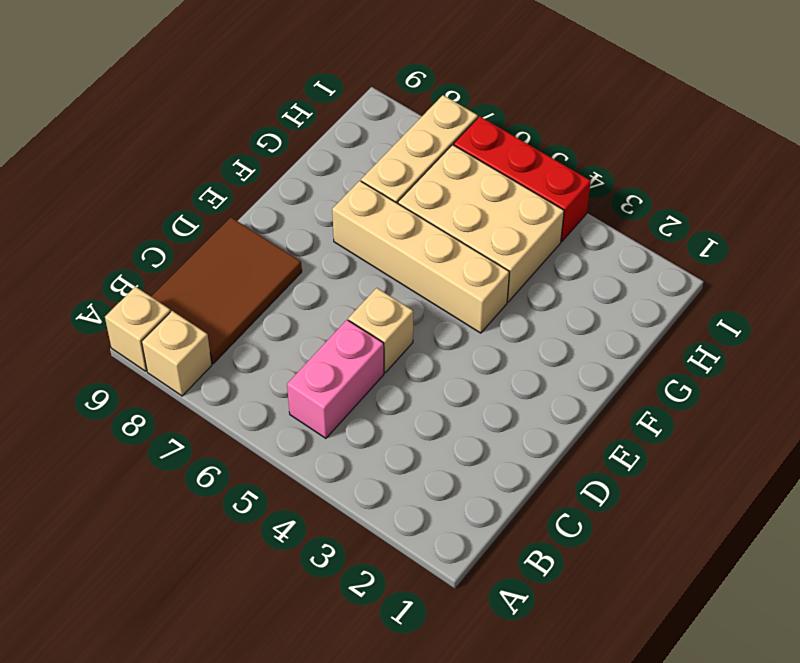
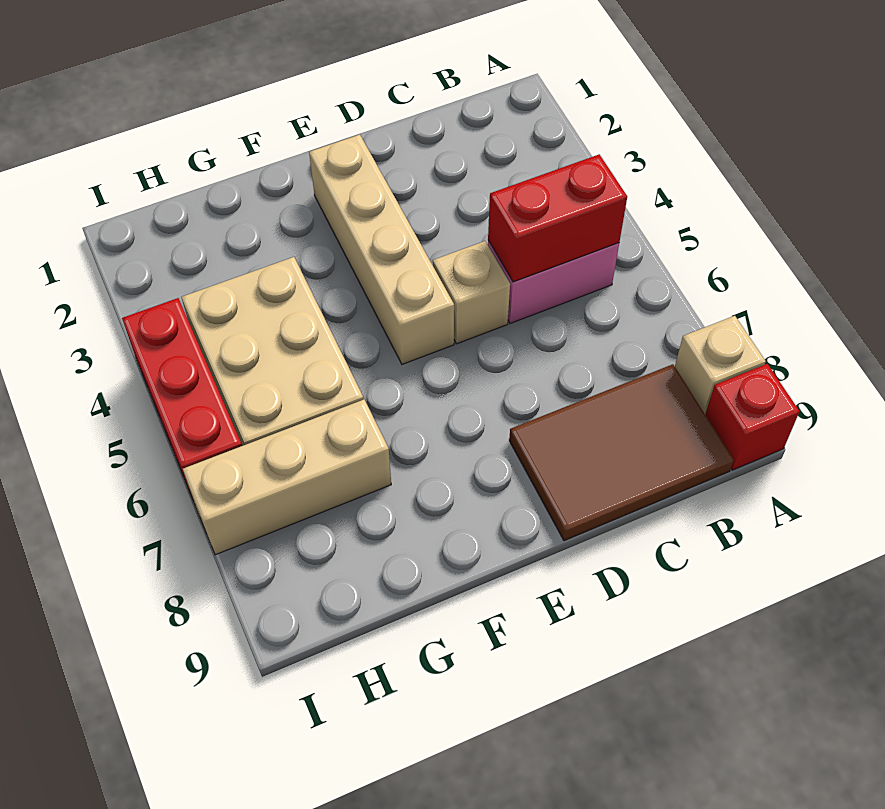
tan 1x1 brick [105,287,171,371] -> red 1x1 brick [705,364,799,470]
none -> red 1x2 brick [488,154,627,282]
tan 1x4 brick [332,181,509,333] -> tan 1x4 brick moved to [309,134,454,364]

